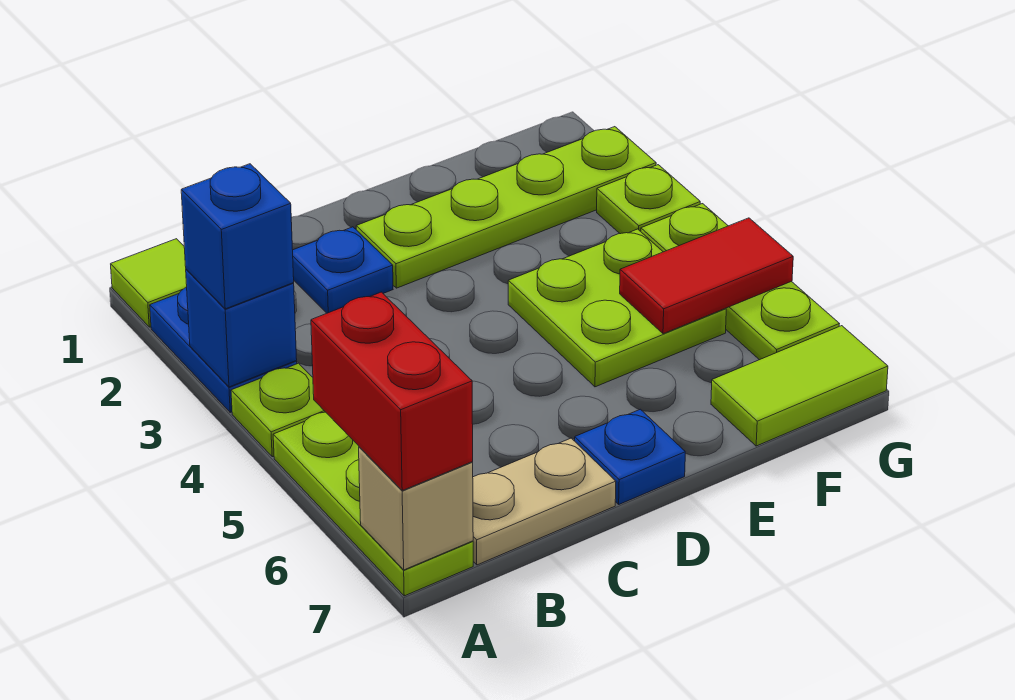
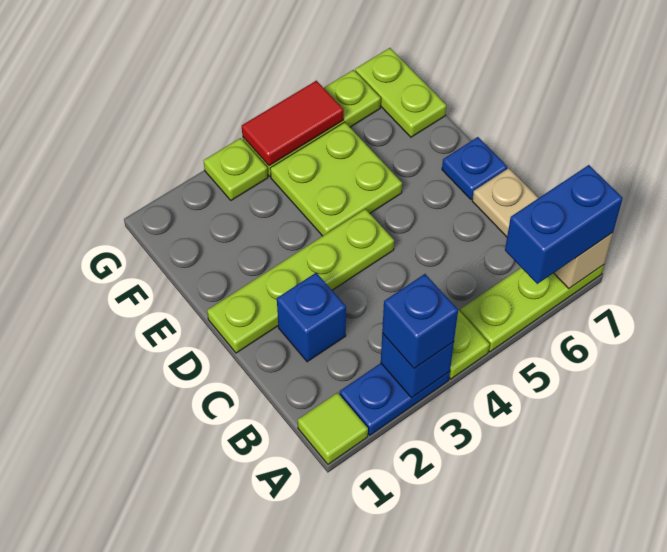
red 1x2 brick [311,292,473,490] -> blue 1x2 brick [505,165,623,284]
blue 1x1 plate [293,227,393,313] -> blue 1x1 brick [277,273,346,362]
lime 1x4 plate [356,127,656,288] -> lime 1x4 plate turned to [207,209,394,353]
red 1x2 tile [620,218,793,334] -> red 1x2 tile turned to [242,81,344,166]
lime 1x2 tile [711,326,888,446] -> lime 1x2 plate [355,48,446,137]

